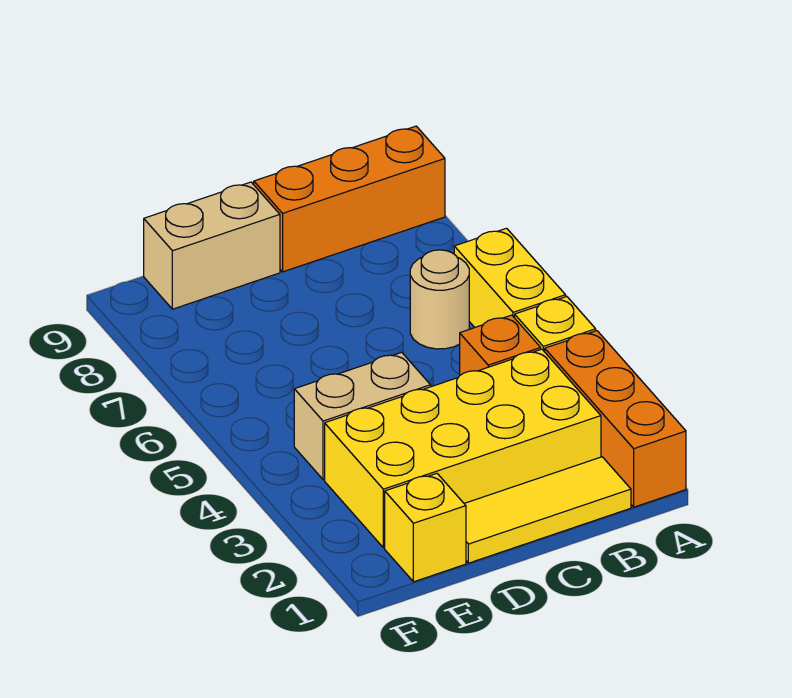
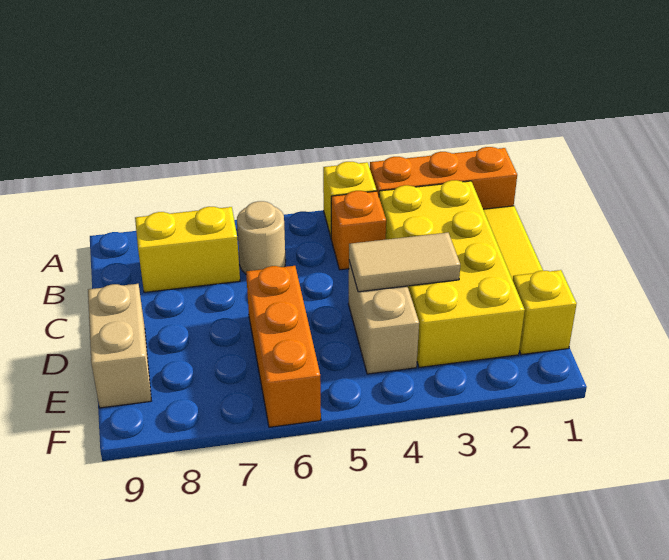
yellow 1x2 brick [454,228,566,327] -> yellow 1x2 brick moved to [135,207,240,292]
orange 1x3 brick [254,126,445,272] -> orange 1x3 brick moved to [246,266,321,427]
none -> tan 1x2 tile [349,233,460,292]

